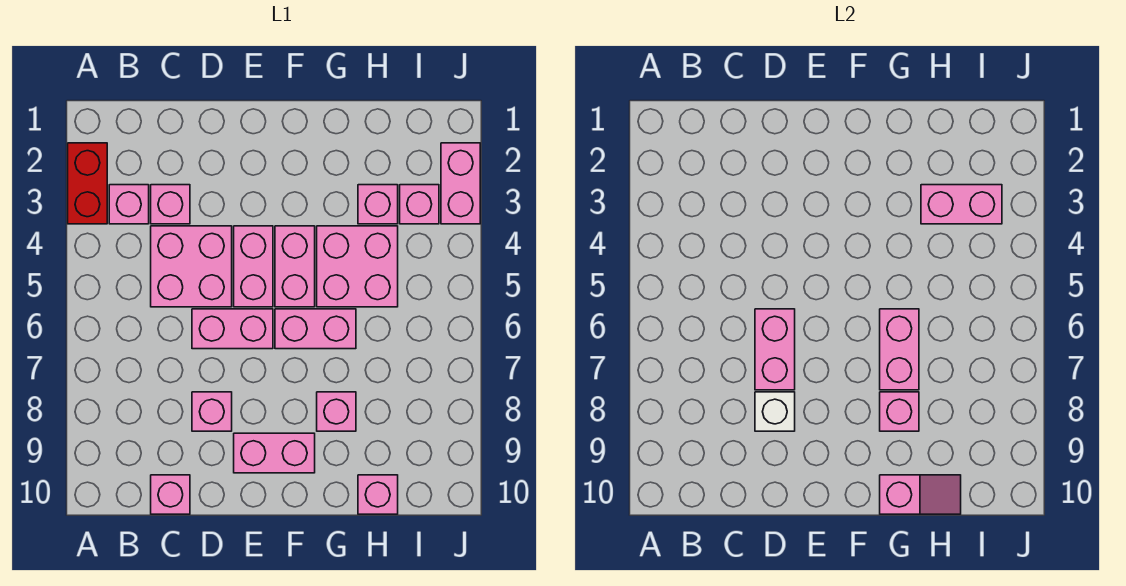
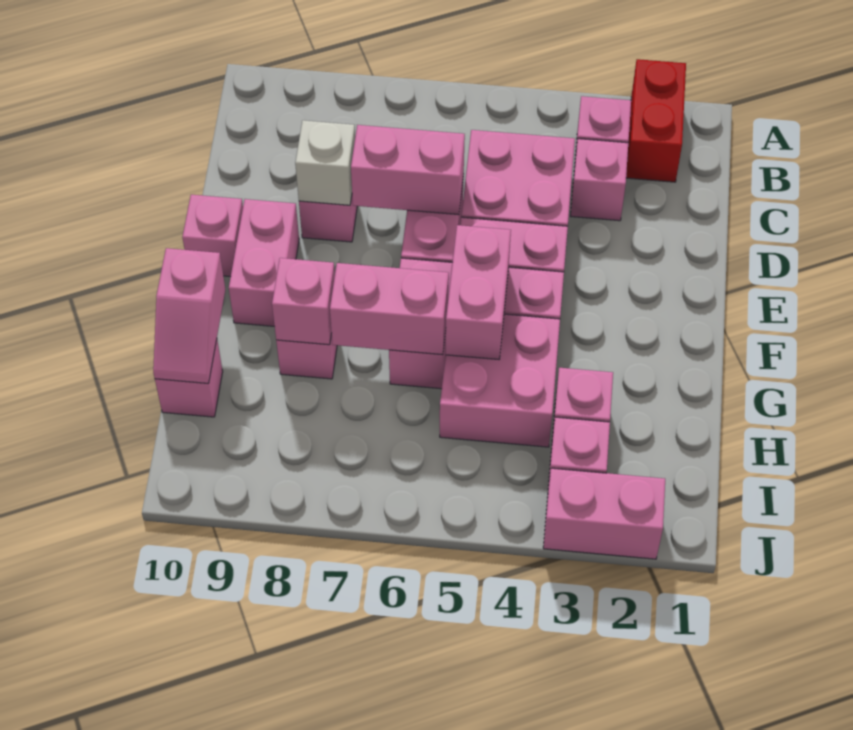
red 1x2 brick [68,143,107,224] -> red 1x2 brick turned to [626,59,686,182]
pink 1x1 brick [151,475,190,514] -> pink 1x1 brick moved to [182,195,243,277]
pink 1x2 brick [921,185,1002,224] -> pink 1x2 brick moved to [446,225,511,359]

